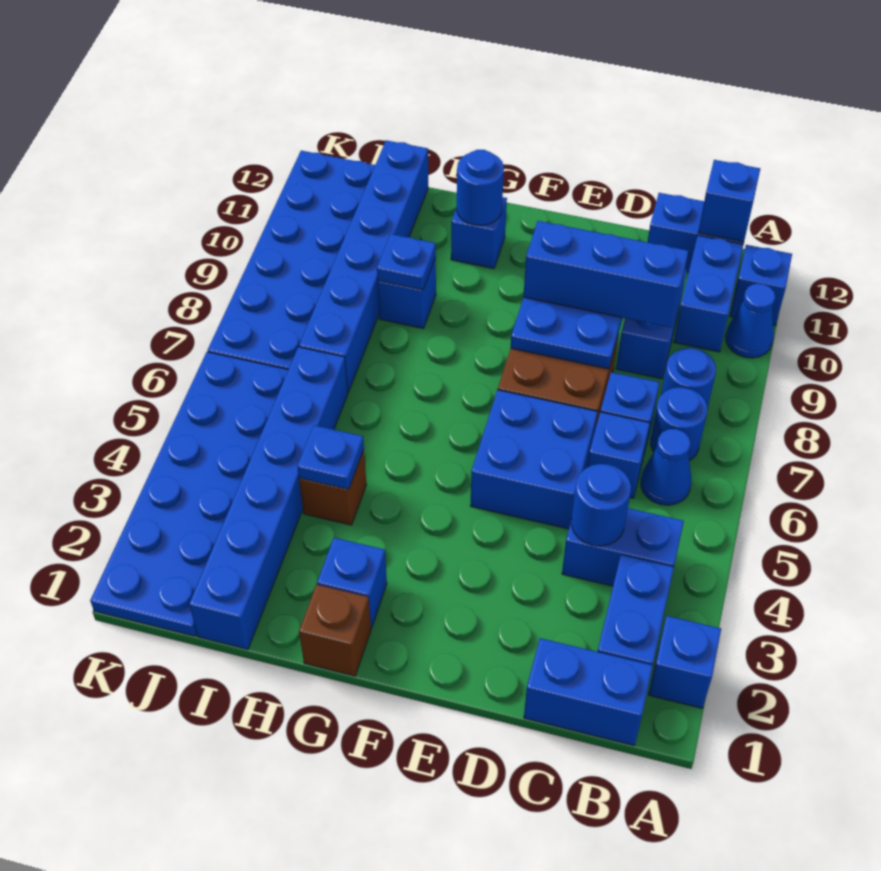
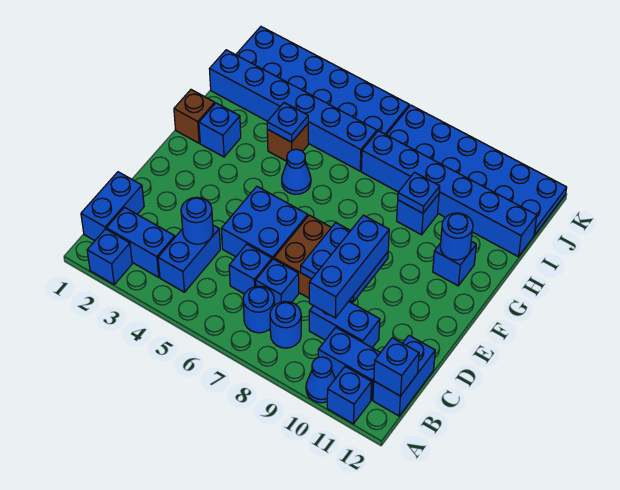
blue 1x1 cone [641,429,691,505] -> blue 1x1 cone moved to [282,149,311,194]

